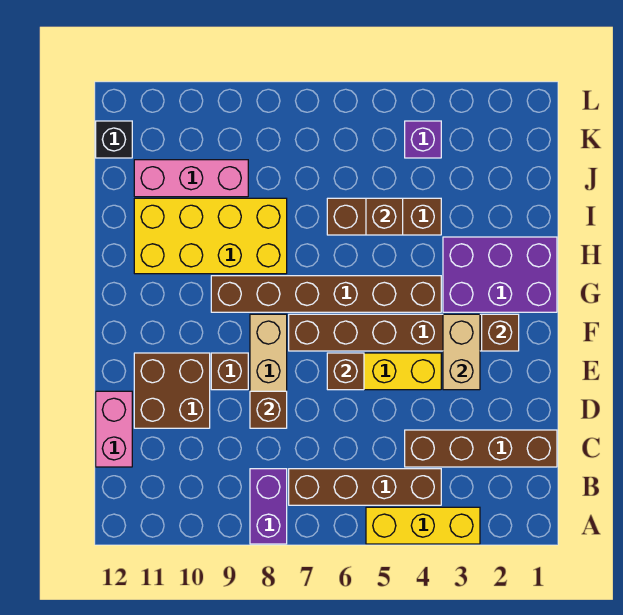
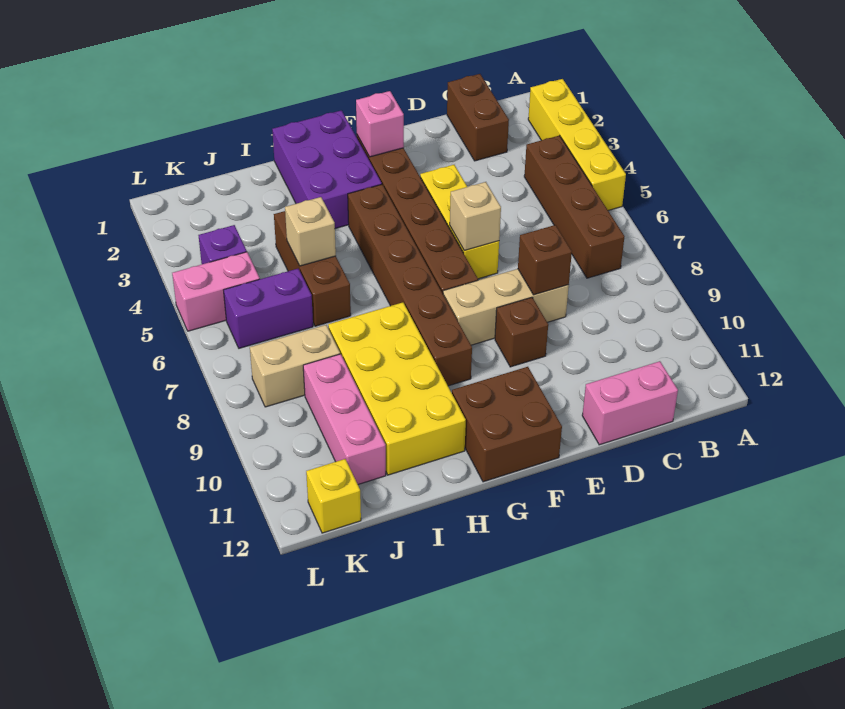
yellow 1x3 brick [366,507,480,544] -> yellow 1x4 brick [528,79,626,210]
purple 1x2 brick [250,469,287,544] -> purple 1x2 brick moved to [224,269,313,348]
brown 1x4 brick [405,430,557,467] -> brown 1x2 brick [447,74,509,161]
brown 2x2 brick [134,353,210,428] -> brown 2x2 brick moved to [452,367,562,482]
tan 1x2 brick [443,314,480,390] -> tan 1x2 brick moved to [250,325,340,407]
brown 1x1 brick [327,353,364,390] -> tan 1x1 brick [450,182,501,251]
brown 1x1 brick [482,314,519,351] -> pink 1x1 brick [356,91,404,157]
brown 1x1 brick [366,198,403,235] -> tan 1x1 brick [285,197,336,266]
none -> pink 1x2 brick [172,252,260,331]
black 1x1 brick [96,121,132,158] -> yellow 1x1 brick [306,459,361,533]

